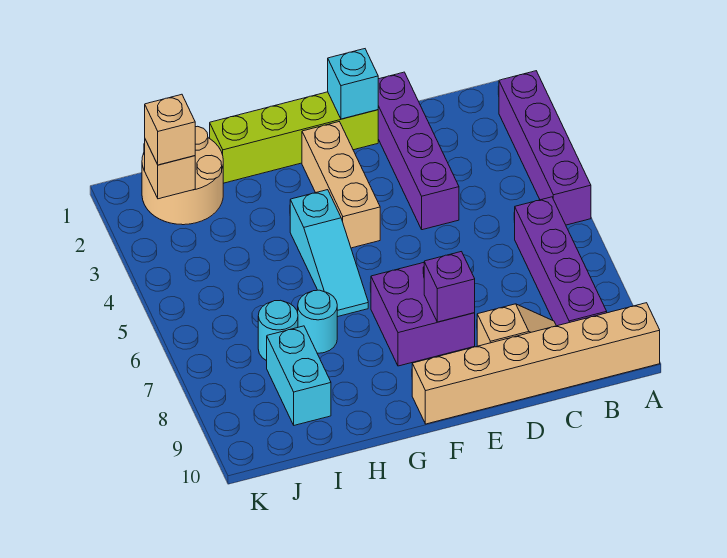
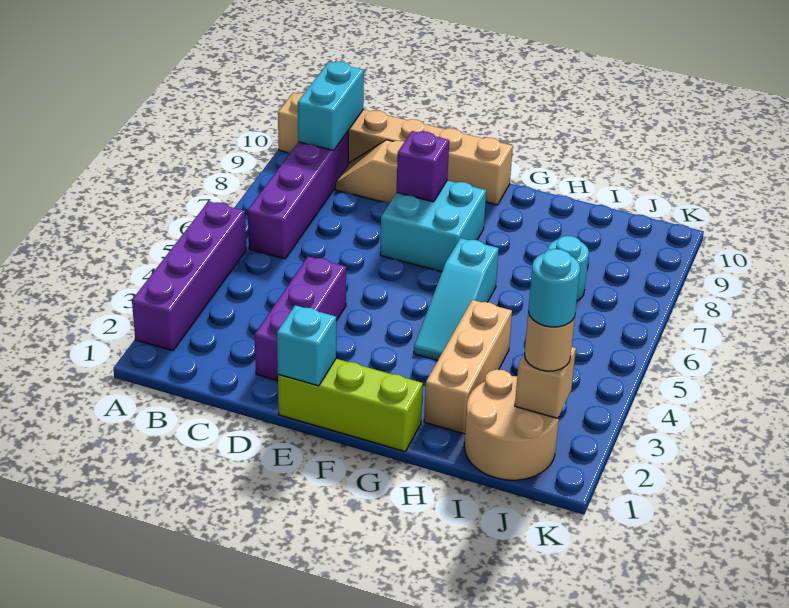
purple 1x4 brick [378,72,459,230] -> purple 1x3 brick [255,256,346,381]
lime 1x4 brick [210,92,378,183] -> lime 1x3 brick [278,359,423,451]
purple 2x2 brick [371,263,475,366] -> cyan 2x2 brick [380,180,486,272]
tan 1x3 brick [302,122,380,248] -> tan 1x3 brick moved to [424,300,512,434]
cyan 1x3 slope [290,190,368,317] -> cyan 1x3 slope turned to [414,238,499,360]
cyan 1x1 round brick [298,290,337,353] -> cyan 1x1 round brick moved to [528,249,580,327]
cyan 1x2 brick [267,326,331,425] -> cyan 1x2 brick moved to [298,62,364,150]
tan 1x1 brick [145,94,195,165] -> tan 1x1 round brick [525,312,575,371]

